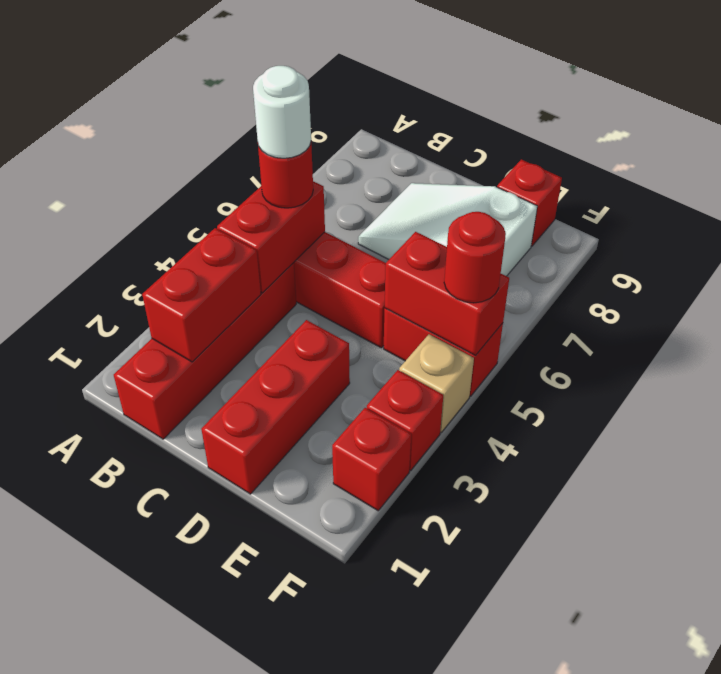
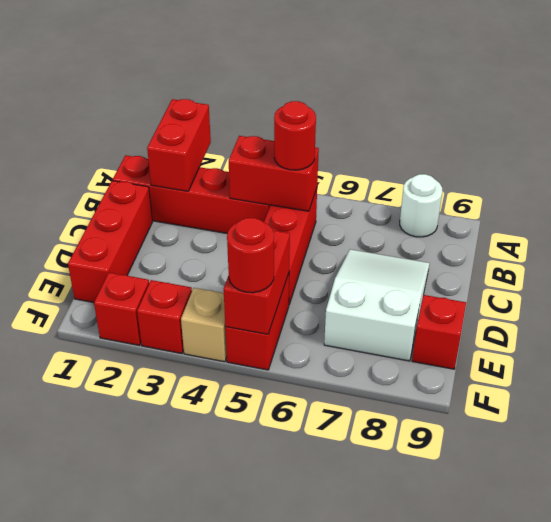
red 1x2 brick [142,228,261,362] -> red 1x2 brick turned to [147,99,211,191]
white 1x1 round brick [253,66,311,158] -> white 1x1 round brick moved to [400,174,442,237]
red 1x3 brick [201,320,350,494] -> red 1x3 brick turned to [68,181,152,303]

